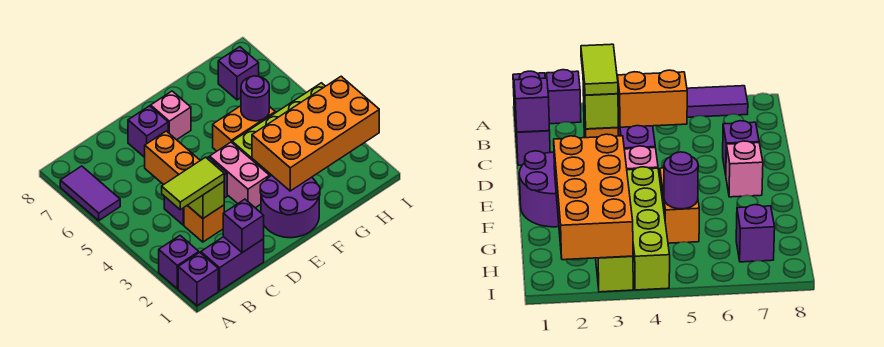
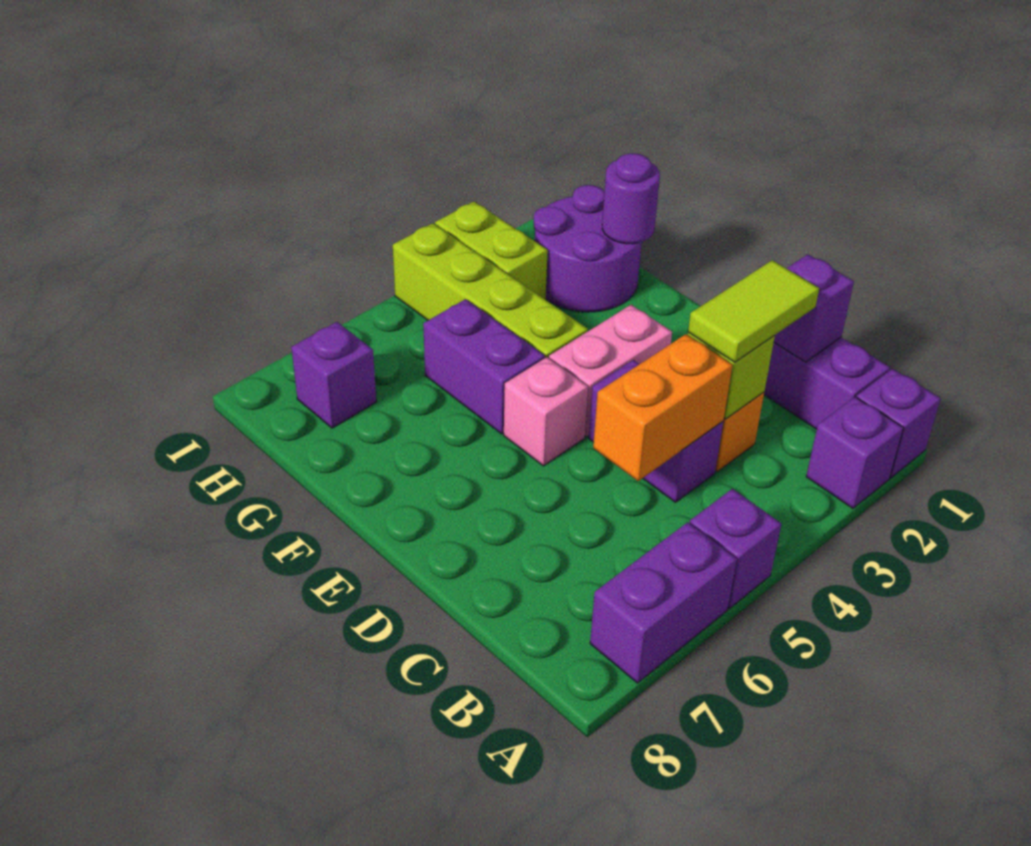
purple 1x2 tile [60,166,120,220] -> purple 1x2 brick [590,522,737,683]
lime 1x2 tile [162,157,224,210] -> lime 1x2 tile turned to [688,260,819,362]
purple 1x1 brick [128,106,168,157] -> purple 1x1 brick moved to [690,489,781,608]
purple 2x2 round brick [260,175,320,238] -> purple 2x2 round brick moved to [534,185,642,312]
pink 1x1 brick [151,91,191,140] -> pink 1x1 brick moved to [504,357,588,466]
orange 2x4 brick [252,76,379,191] -> none
orange 1x2 brick [213,106,275,151] -> purple 1x2 brick [423,299,545,434]
purple 1x1 round brick [241,76,269,121] -> purple 1x1 round brick moved to [602,153,660,244]

